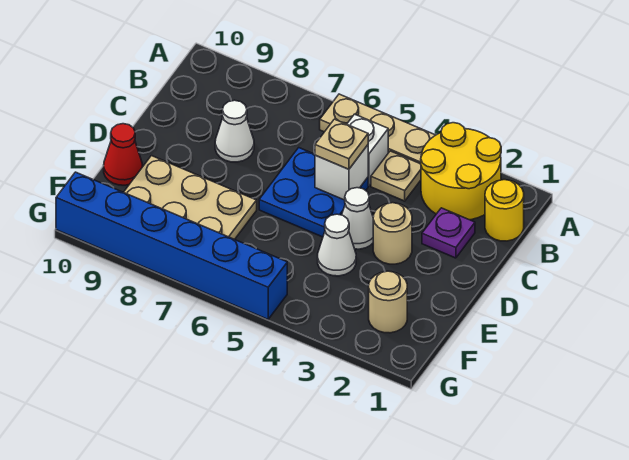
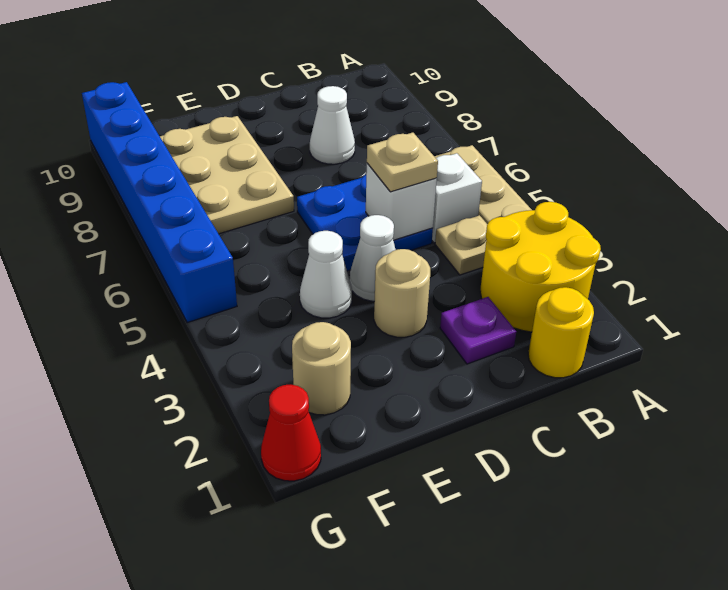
red 1x1 cone [104,124,142,185] -> red 1x1 cone moved to [261,385,321,481]

